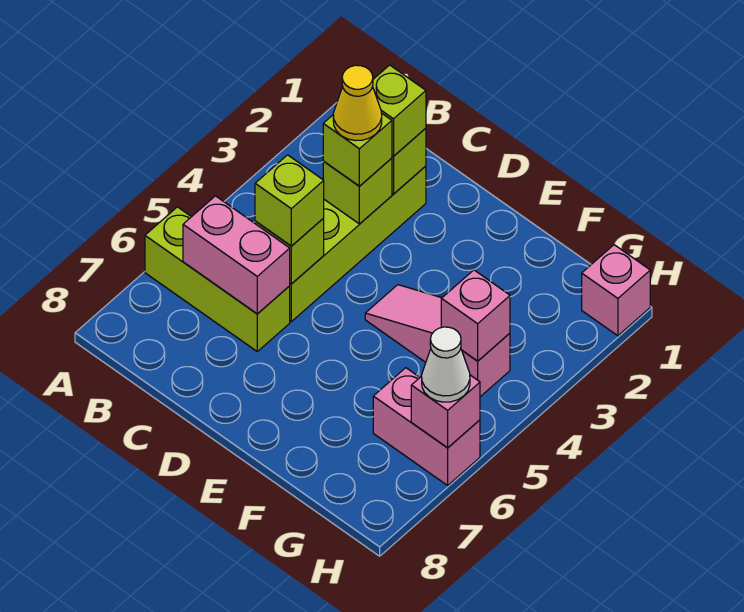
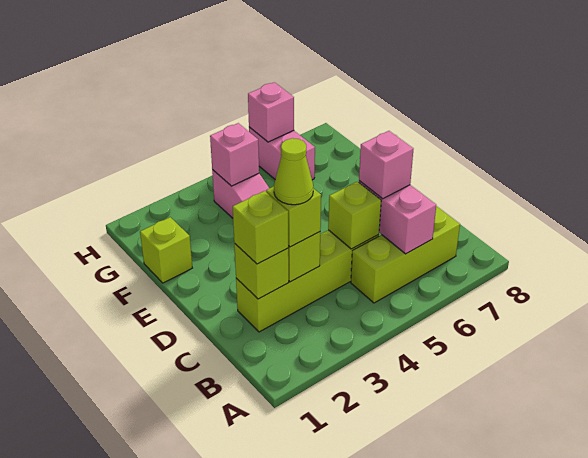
lime 1x3 brick [145,207,290,351] -> lime 1x3 brick turned to [351,206,460,303]
yellow 1x1 cone [333,65,382,141] -> lime 1x1 cone [274,138,313,205]
lime 1x1 brick [255,155,324,246] -> lime 1x1 brick moved to [140,217,192,283]
pink 1x1 brick [582,245,650,336] -> pink 1x1 brick moved to [359,131,413,199]
white 1x1 cone [422,327,470,402] -> none

